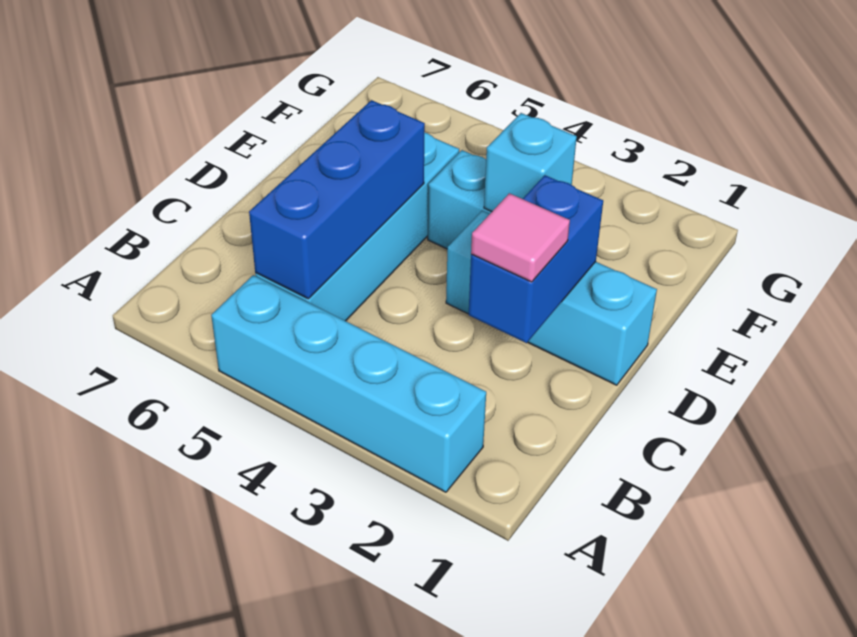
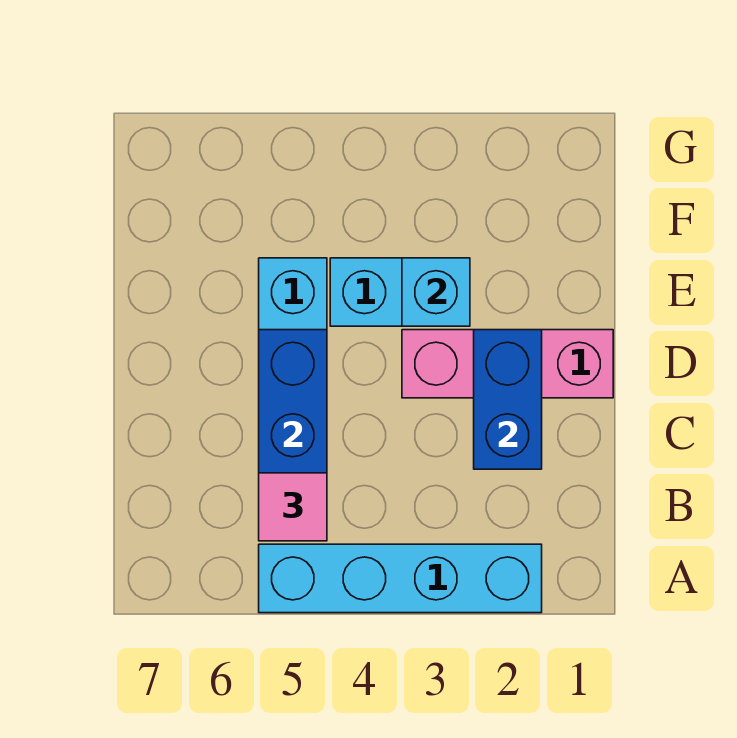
pink 1x1 tile [471,193,570,282] -> pink 1x1 tile moved to [259,473,327,541]
cyan 1x3 brick [446,211,657,385] -> pink 1x3 brick [402,330,613,398]

